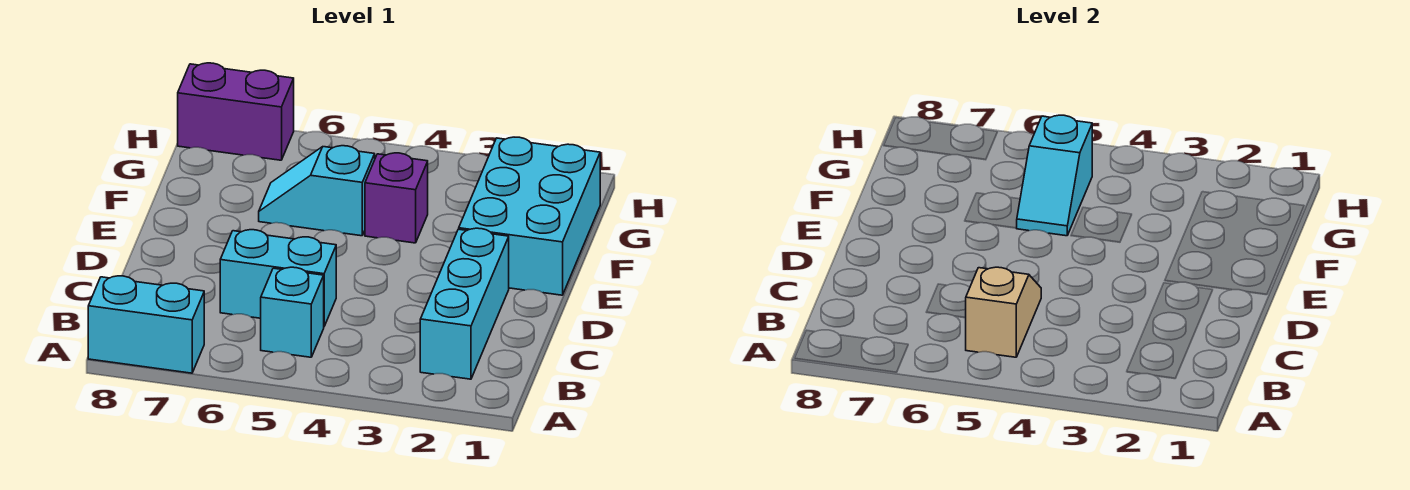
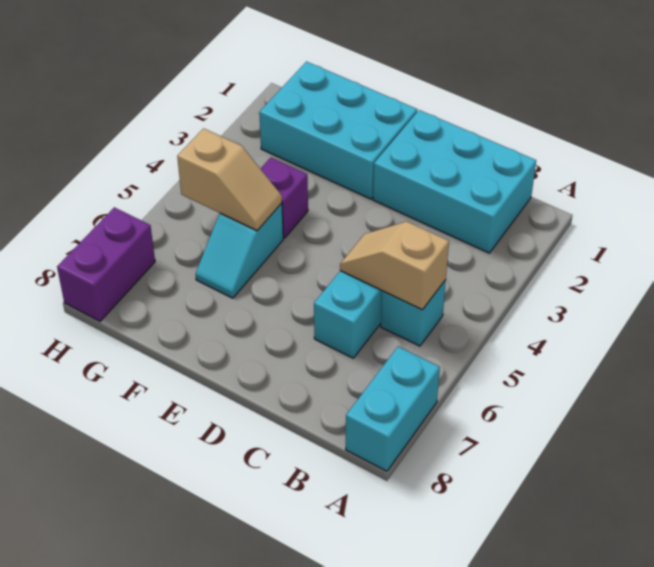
cyan 1x3 brick [420,228,509,379] -> cyan 2x3 brick [373,110,536,253]
cyan 1x2 slope [1017,115,1092,236] -> tan 1x2 slope [177,128,282,231]

